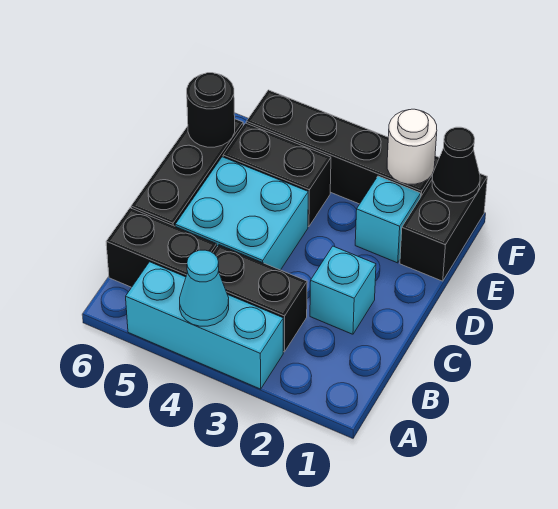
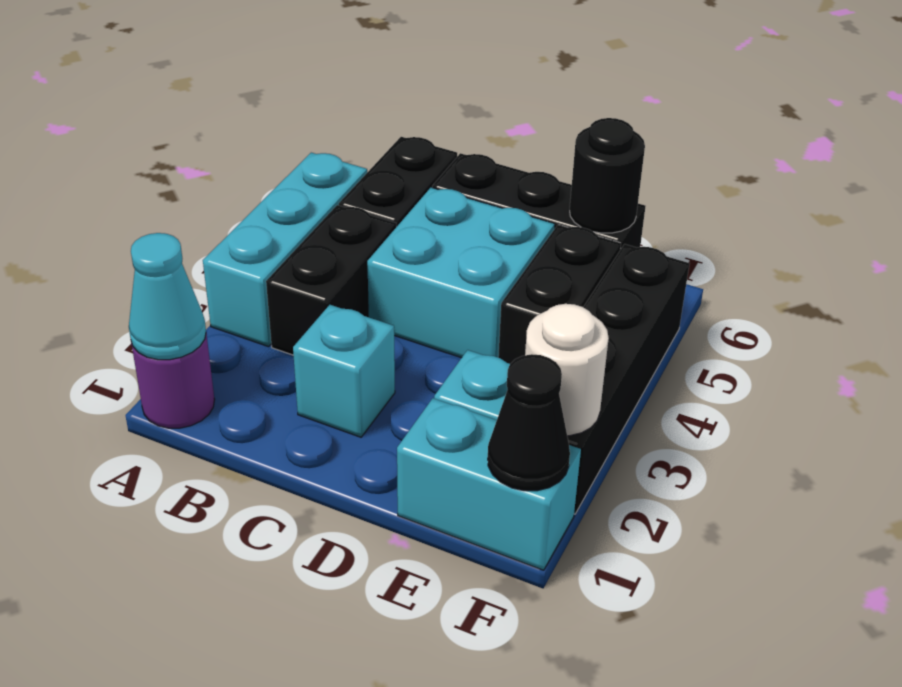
none -> purple 1x1 round brick [131,334,215,428]
cyan 1x1 cone [180,250,229,326] -> cyan 1x1 cone moved to [129,233,206,360]
black 1x2 brick [400,174,487,281] -> cyan 1x2 brick [397,398,581,570]

